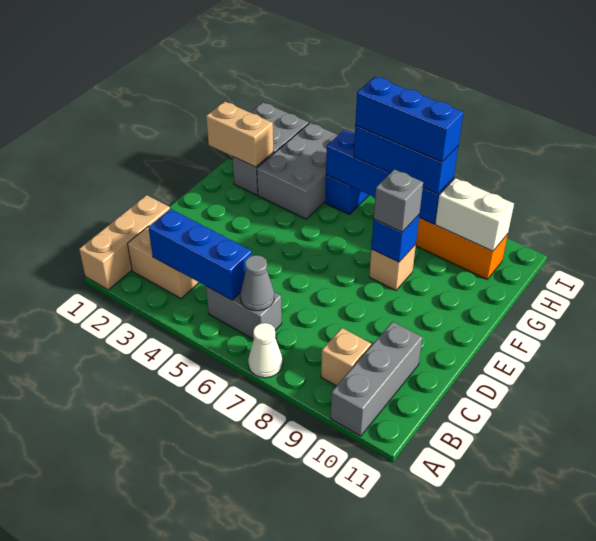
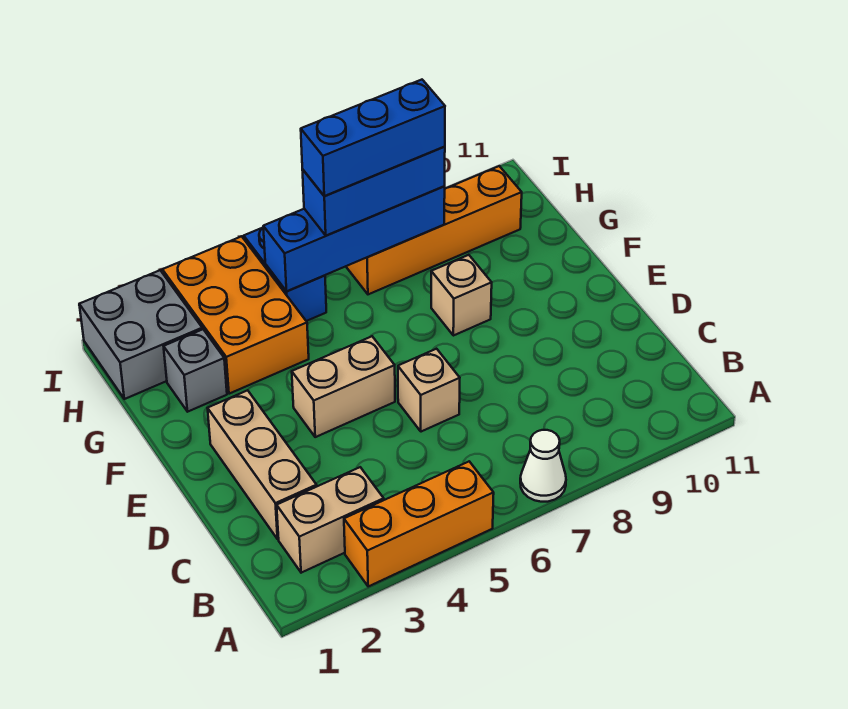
tan 1x3 brick [79,195,170,290] -> tan 1x3 brick moved to [208,390,317,539]
none -> orange 1x3 brick [344,461,494,586]
grey 1x3 brick [331,322,422,436] -> none
blue 1x3 brick [148,209,252,300] -> none
grey 1x2 brick [206,286,282,339] -> none
grey 1x1 cone [240,255,274,311] -> none
tan 1x1 brick [321,328,371,386] -> tan 1x1 brick moved to [398,349,460,432]
blue 1x1 brick [371,215,419,262] -> none
grey 1x1 brick [374,169,423,232] -> none
tan 1x2 brick [206,102,273,167] -> tan 1x2 brick moved to [292,336,395,437]
grey 2x3 brick [257,123,338,219] -> orange 2x3 brick [162,236,309,394]
white 1x2 brick [435,178,514,251] -> none

